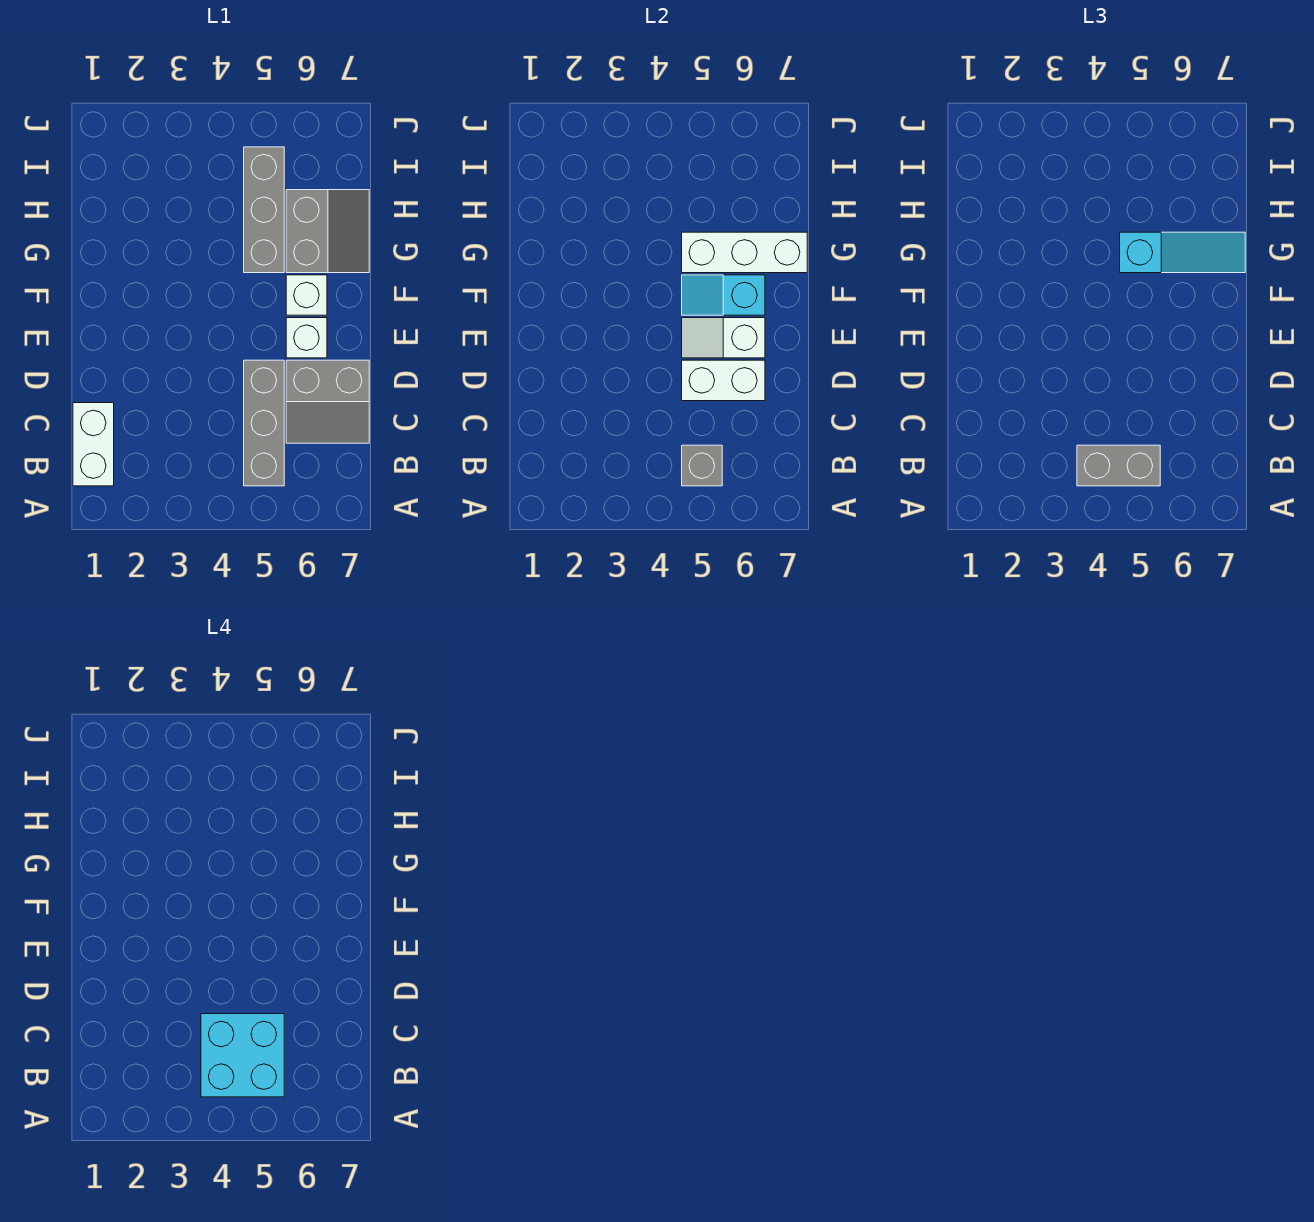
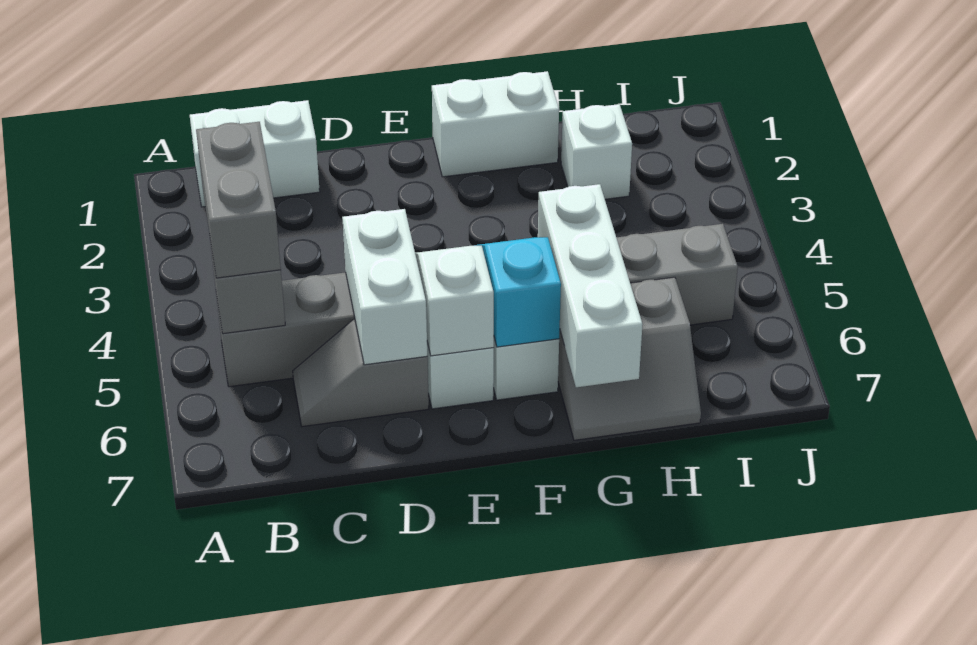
cyan 2x2 brick [201,1014,284,1097] -> none
grey 2x2 slope [286,360,369,443] -> grey 1x2 slope [293,319,429,427]
none -> white 1x2 brick [432,71,559,177]
cyan 1x3 slope [1120,232,1245,273] -> none
none -> white 1x1 brick [561,104,632,199]

